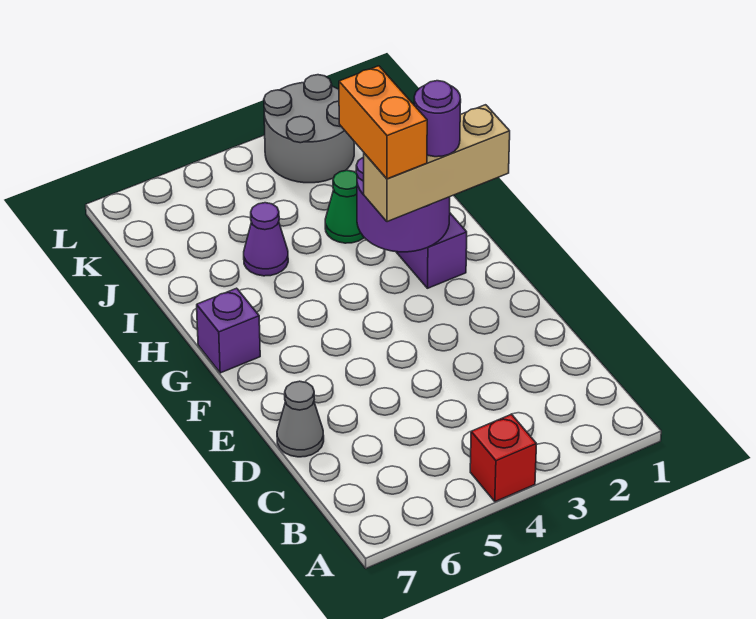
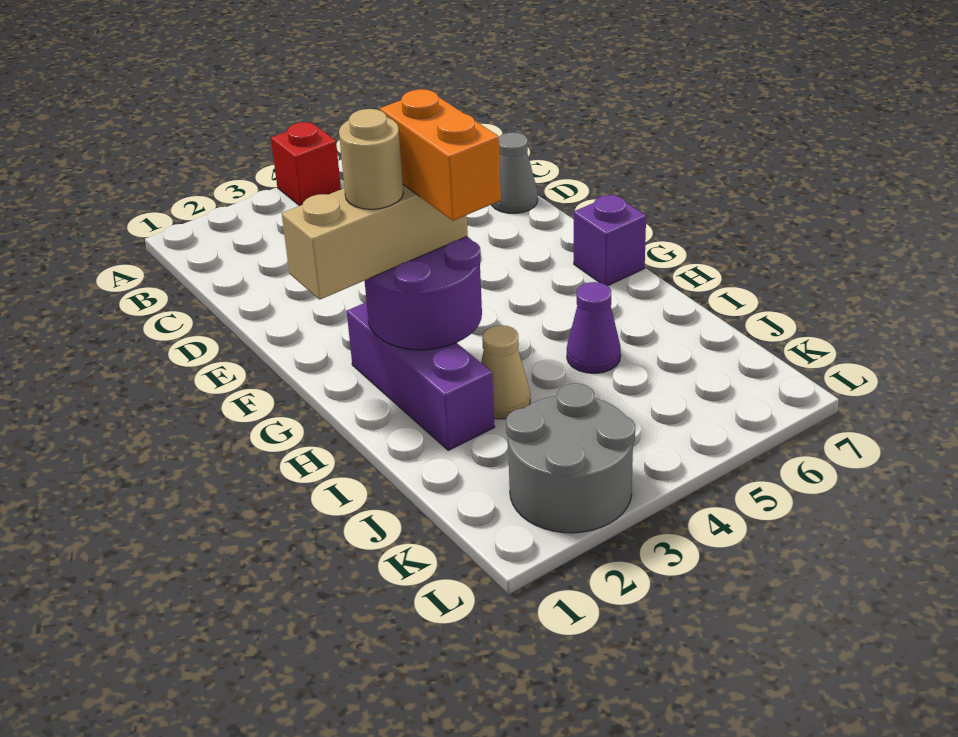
purple 1x1 round brick [414,81,461,157] -> tan 1x1 round brick [339,109,403,209]
green 1x1 cone [325,170,364,243] -> tan 1x1 cone [481,325,530,419]

